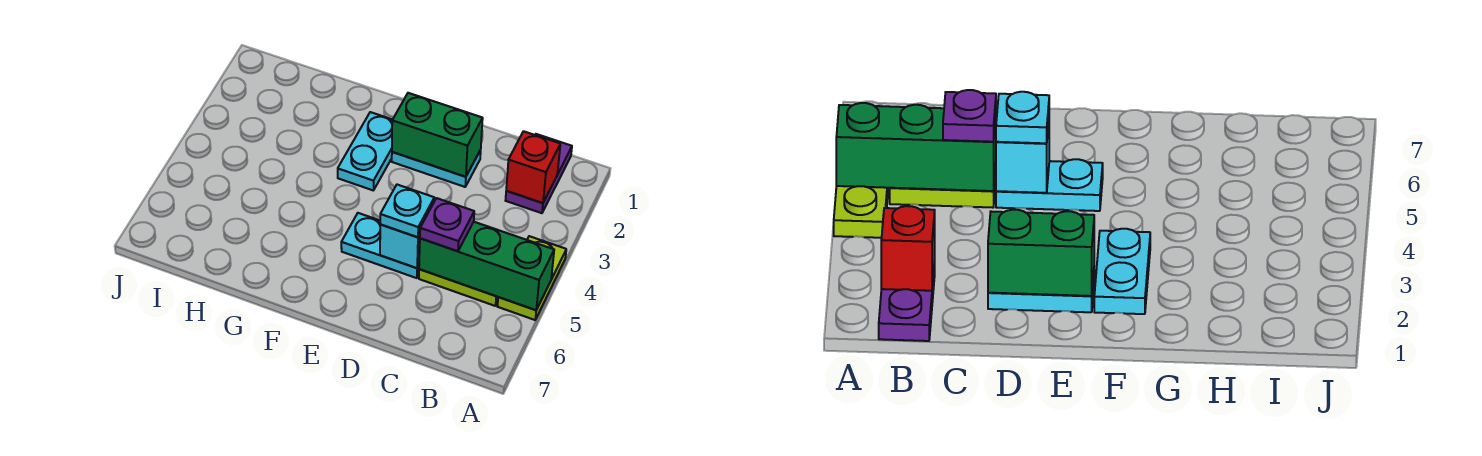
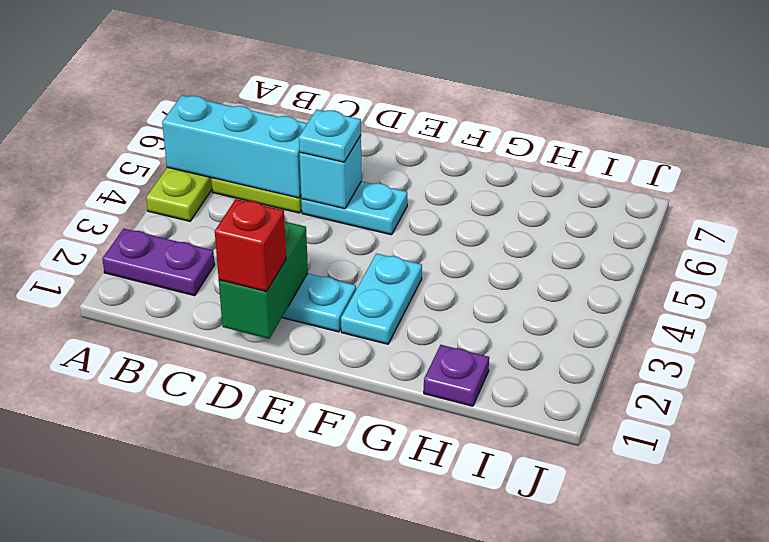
green 1x3 brick [419,222,554,310] -> cyan 1x3 brick [162,95,307,198]
purple 1x2 plate [505,134,572,213] -> purple 1x2 plate turned to [102,229,215,296]
red 1x1 brick [506,131,560,203] -> red 1x1 brick moved to [215,199,286,292]
purple 1x1 plate [420,198,474,251] -> purple 1x1 plate moved to [424,345,489,406]
green 1x2 brick [392,93,483,177] -> green 1x2 brick turned to [219,221,308,339]

